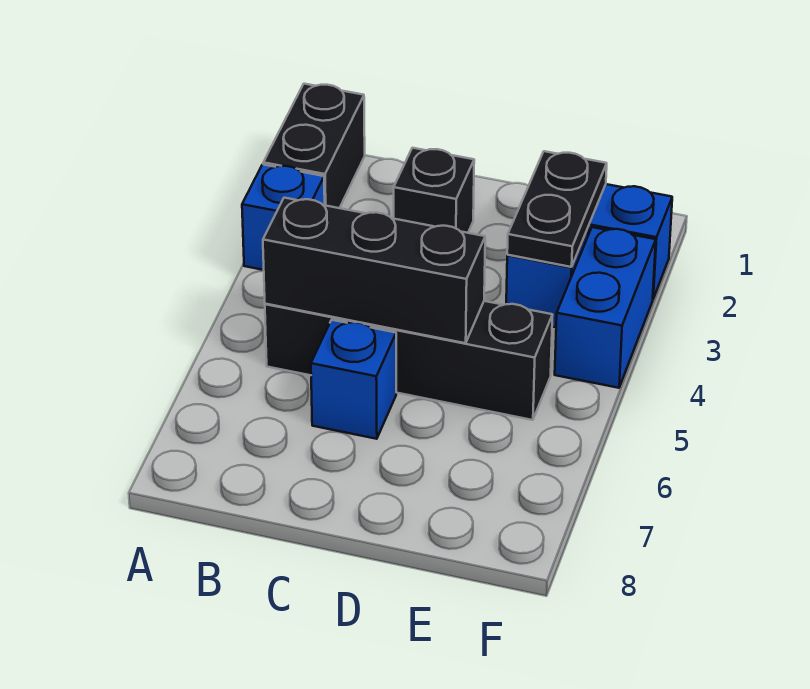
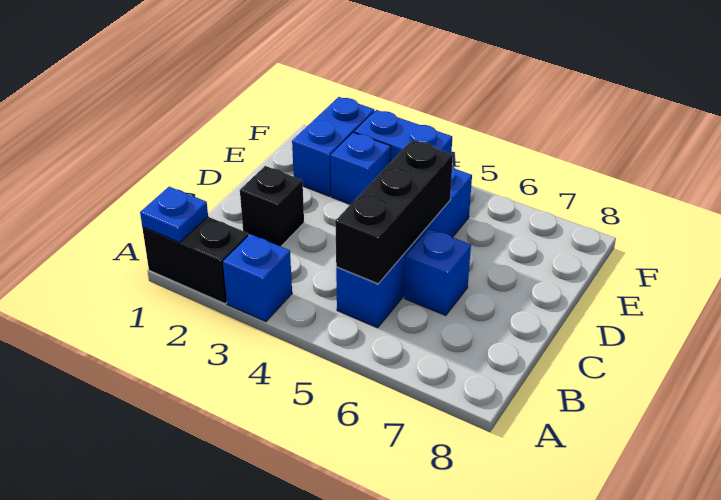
none -> blue 1x1 plate [140,187,208,243]
black 1x4 brick [265,301,553,420] -> blue 1x4 brick [336,166,472,328]
black 1x2 plate [507,151,607,267] -> none

